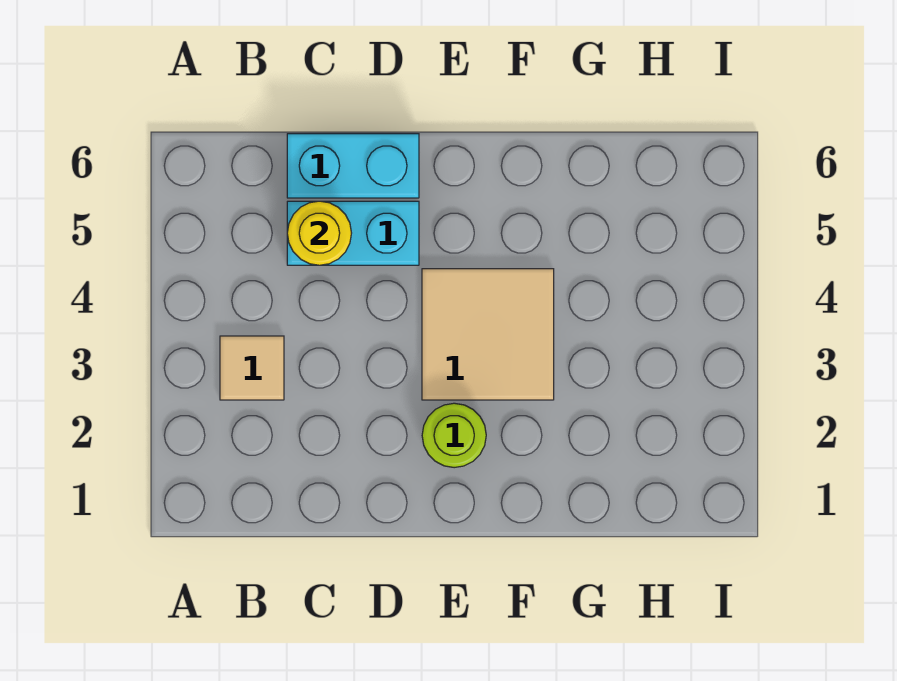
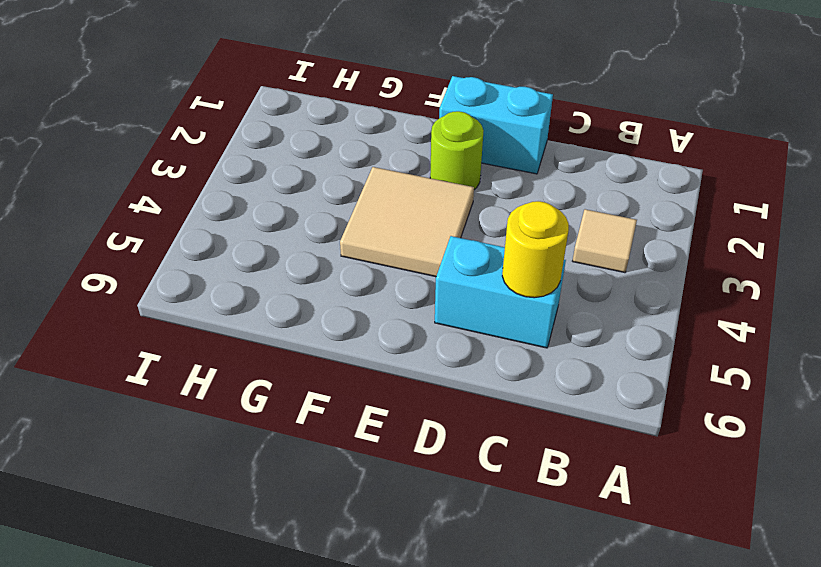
cyan 1x2 brick [287,134,419,198] -> cyan 1x2 brick moved to [439,76,553,174]

